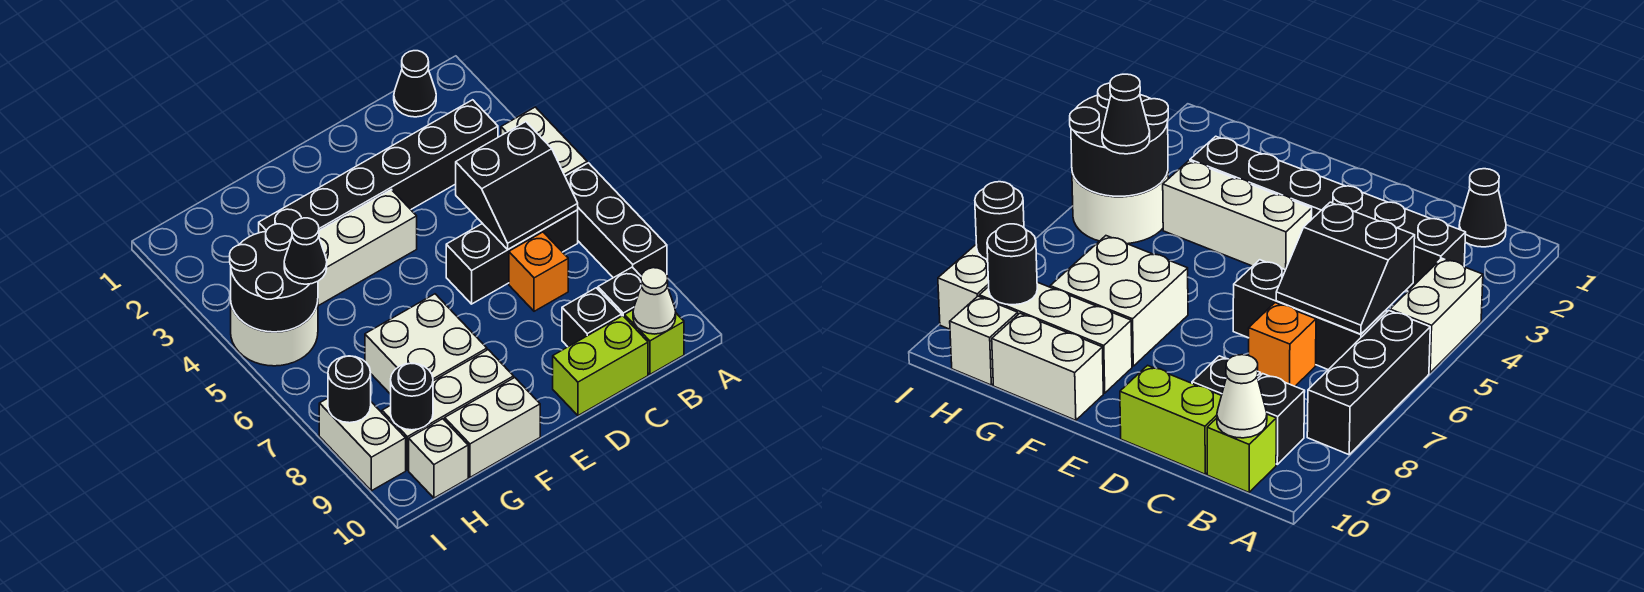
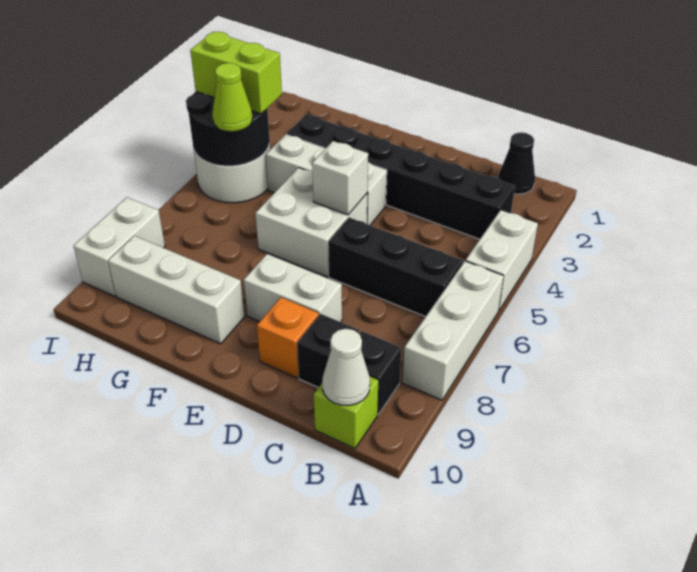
black 1x3 brick [565,163,667,278] -> white 1x3 brick [402,261,504,400]
black 2x2 slope [456,122,578,249] -> none
orange 1x1 brick [509,232,568,311] -> orange 1x1 brick moved to [257,297,319,378]
lime 1x2 brick [553,316,648,416] -> lime 1x2 brick moved to [190,32,282,114]
white 2x2 brick [365,294,487,394] -> white 2x2 brick moved to [255,168,368,277]
white 1x2 brick [445,378,540,477] -> white 1x2 brick moved to [244,254,342,322]
black 1x1 cone [284,218,327,284] -> lime 1x1 cone [212,63,252,131]
black 1x1 round brick [391,363,433,430] -> none
white 1x1 brick [409,419,468,498] -> white 1x1 brick moved to [312,141,368,215]
black 1x1 round brick [328,356,371,423] -> none

